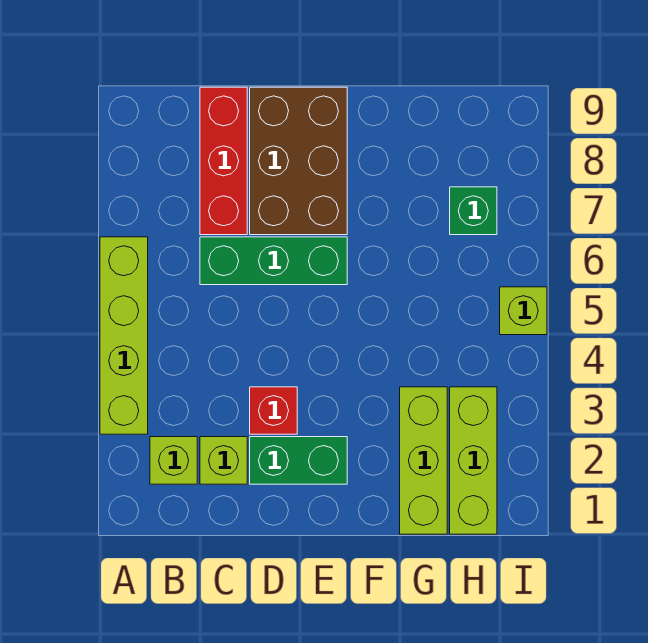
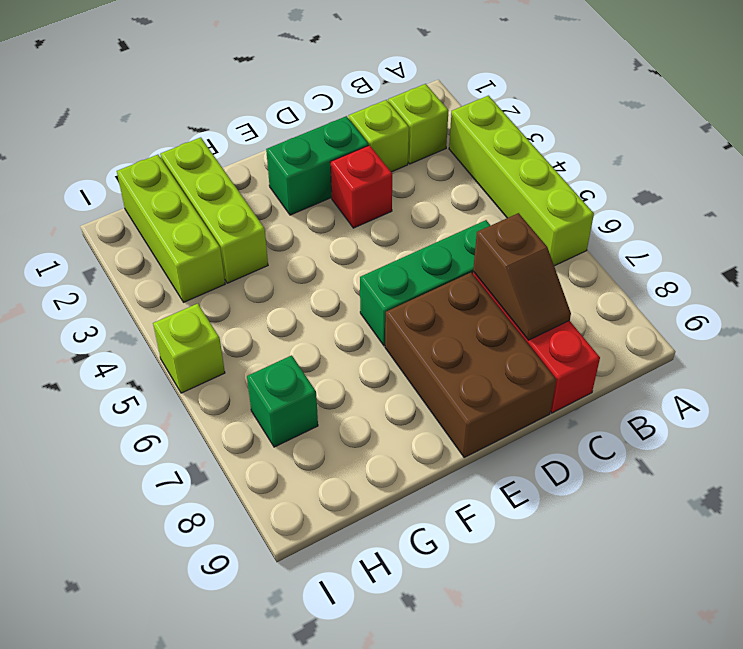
none -> brown 1x2 slope [473,213,571,340]

